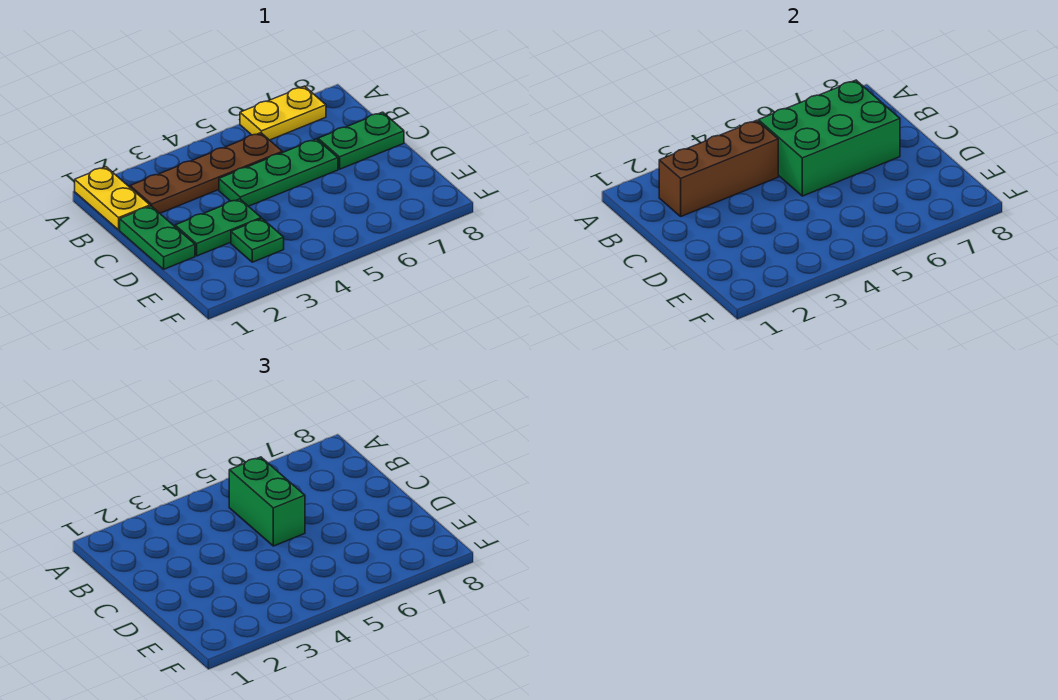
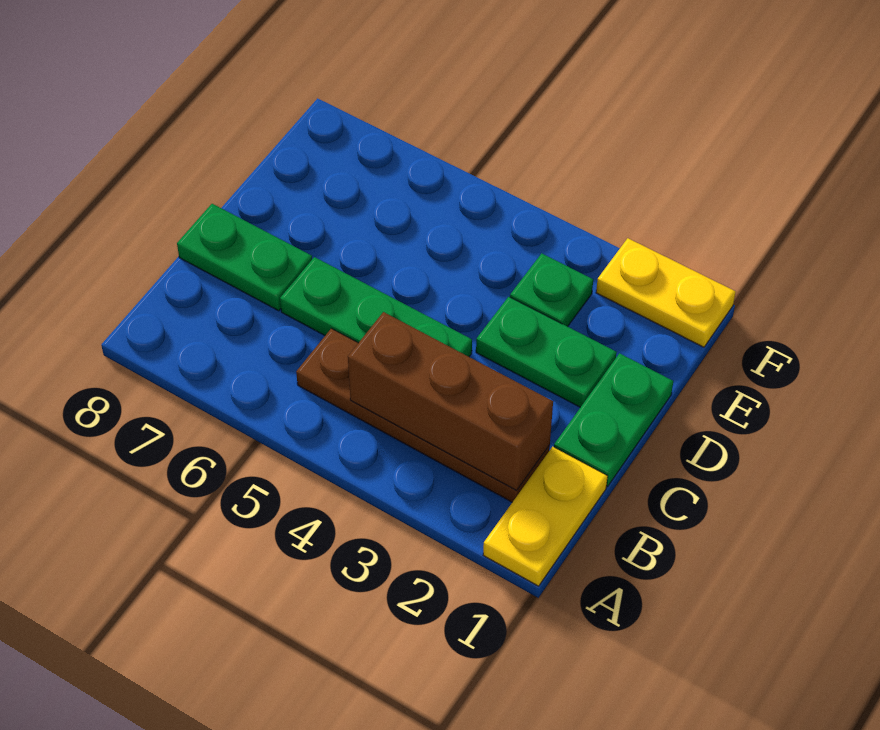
yellow 1x2 plate [240,86,326,140] -> yellow 1x2 plate moved to [596,238,736,347]
green 2x3 brick [758,80,900,196] -> none
green 1x2 brick [229,457,305,546] -> none

